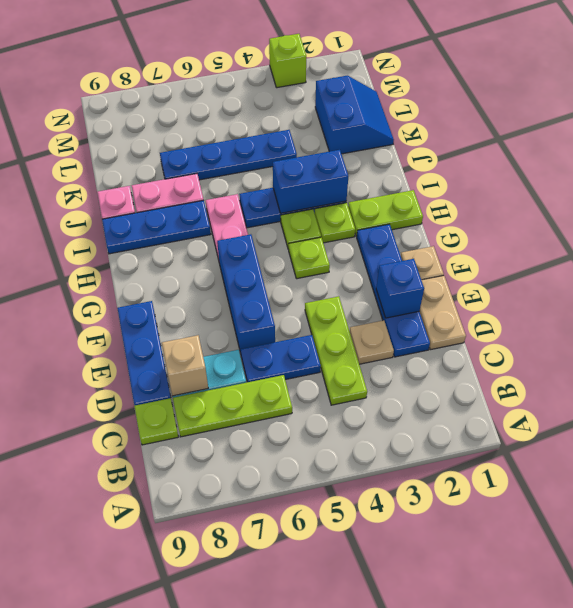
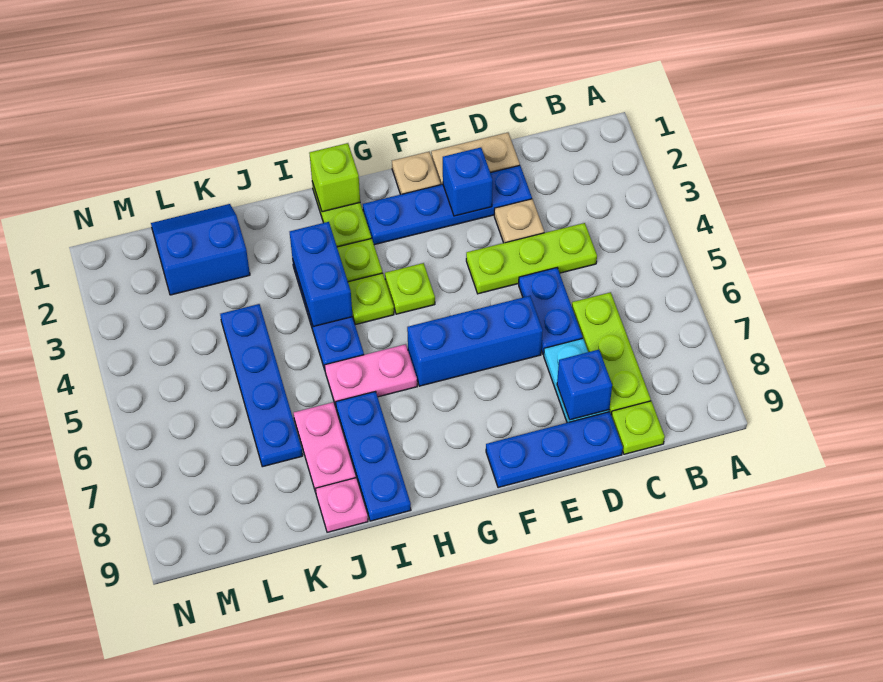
tan 1x1 brick [162,335,208,396] -> blue 1x1 brick [557,350,612,420]
lime 1x1 brick [269,34,306,88] -> lime 1x1 brick moved to [310,143,360,212]

